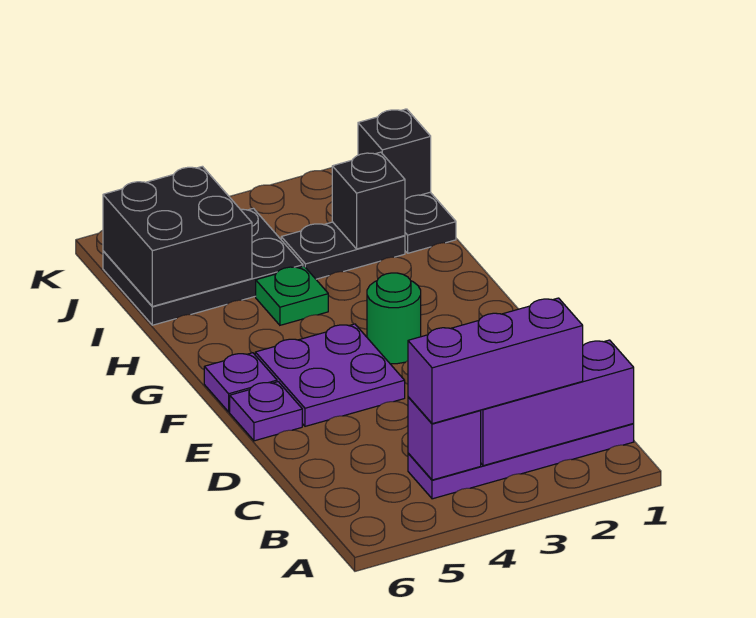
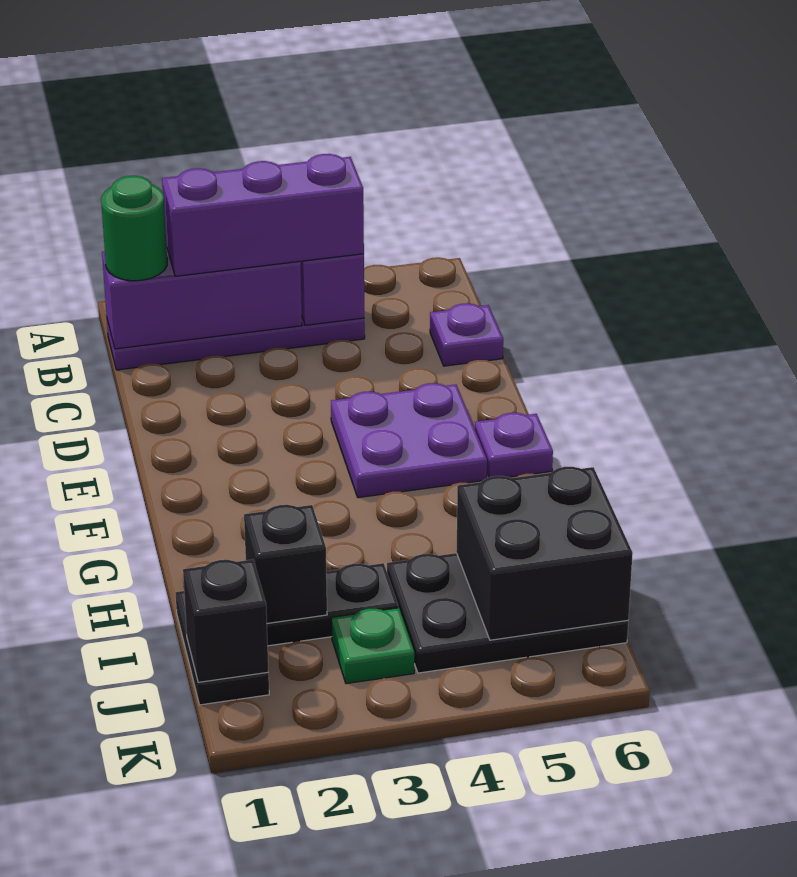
purple 1x1 plate [230,382,302,441] -> purple 1x1 plate moved to [430,303,503,366]
green 1x1 round brick [367,273,421,364] -> green 1x1 round brick moved to [101,176,167,281]
green 1x1 plate [256,266,328,325] -> green 1x1 plate moved to [331,608,414,684]

